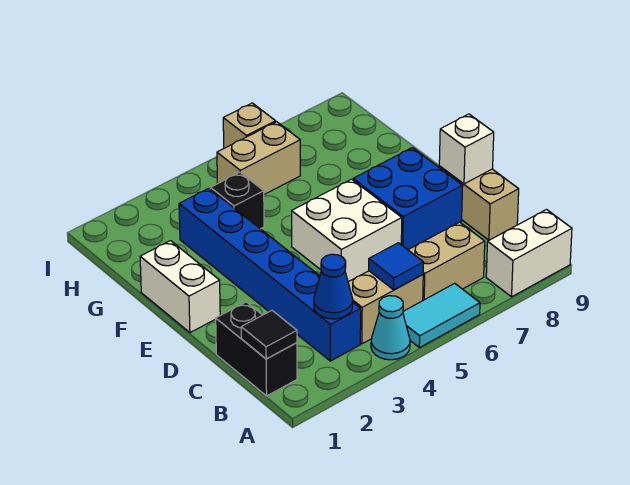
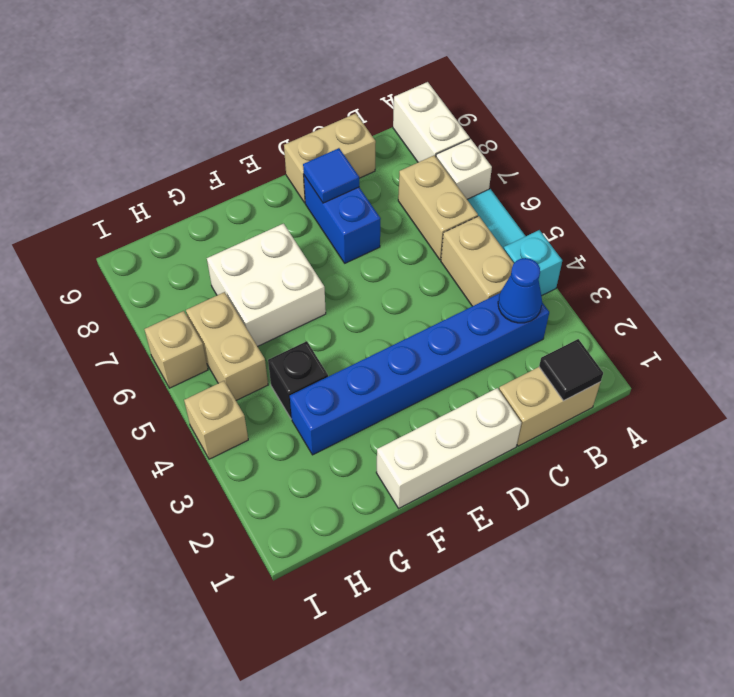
cyan 1x1 cone [371,296,410,360] -> cyan 1x1 brick [504,230,562,296]
black 1x2 brick [216,302,297,396] -> tan 1x2 brick [499,367,600,446]
blue 1x1 tile [369,243,424,290] -> blue 1x1 tile moved to [303,148,359,203]
white 2x2 brick [292,179,402,282] -> white 2x2 brick moved to [207,224,326,346]
blue 2x2 brick [353,148,463,250] -> blue 1x2 brick [304,176,381,263]
white 1x1 brick [439,114,494,184] -> white 1x1 brick moved to [436,139,492,199]
white 1x2 brick [140,241,220,333] -> white 1x3 brick [376,388,521,508]
none -> tan 1x1 brick [184,381,248,459]

